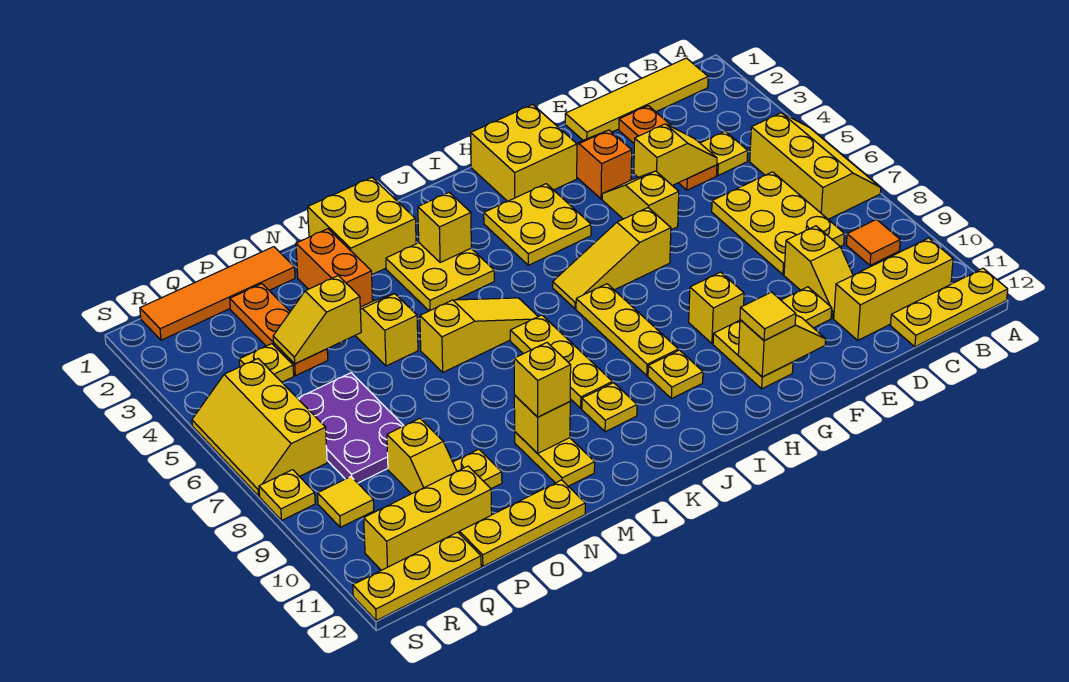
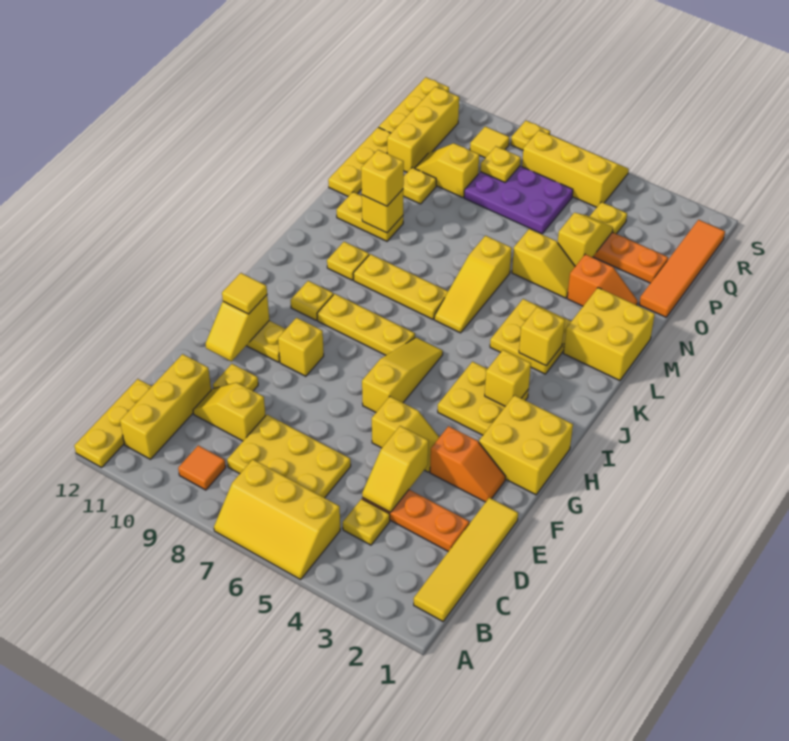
none -> yellow 1x1 brick [485,350,531,406]
orange 1x2 brick [296,229,373,307] -> orange 1x2 slope [567,254,638,306]
none -> yellow 1x1 plate [480,146,521,182]

